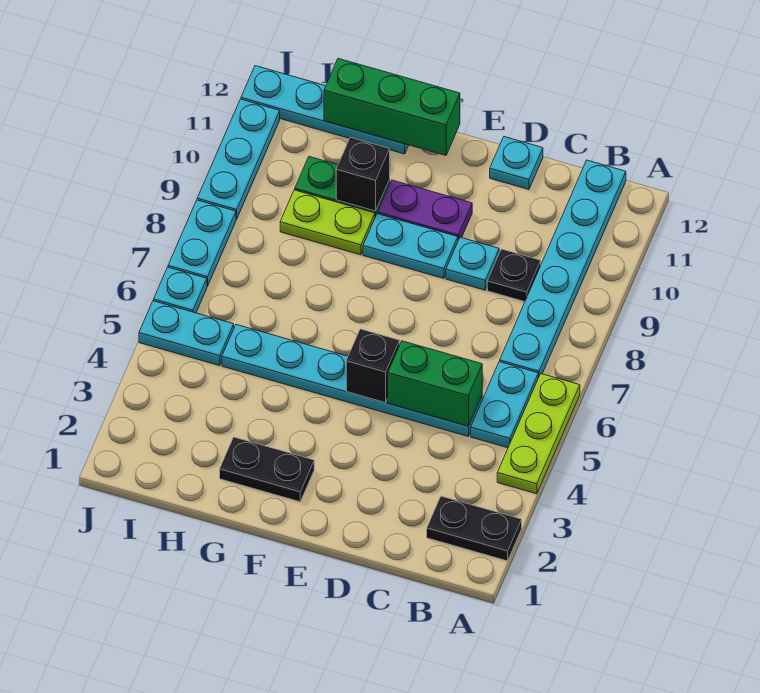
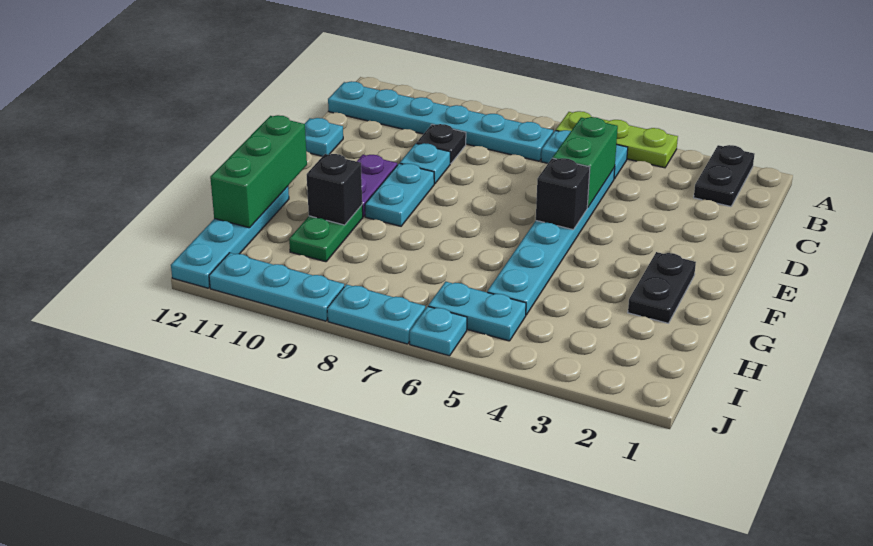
lime 1x2 plate [280,190,375,255] -> none
cyan 1x2 plate [139,301,234,366] -> cyan 1x2 plate turned to [428,282,526,341]

